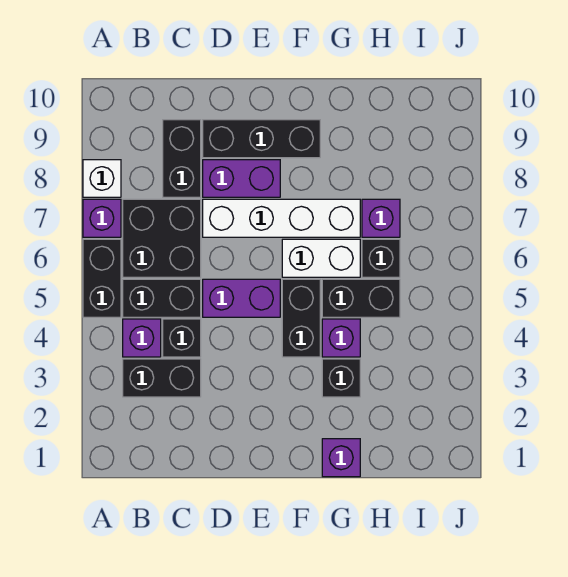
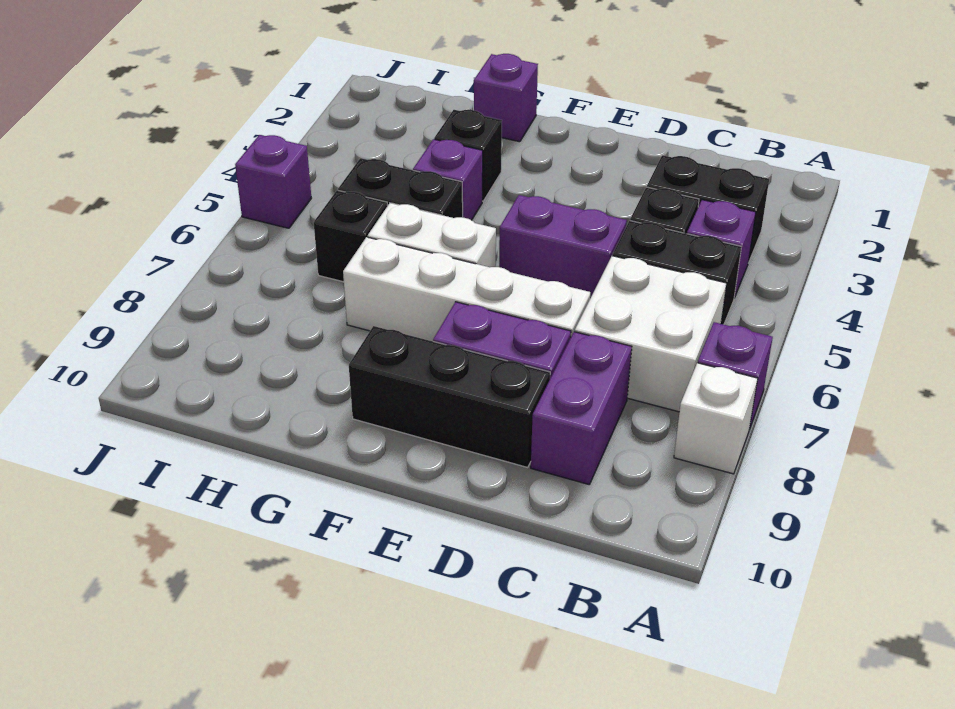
black 1x2 brick [83,239,121,317] -> none
black 2x2 brick [123,199,201,277] -> white 2x2 brick [575,256,726,412]
black 1x2 brick [163,120,201,197] -> purple 1x2 brick [531,332,632,485]
black 1x2 brick [282,279,320,357] -> none
purple 1x1 brick [362,199,400,237] -> purple 1x1 brick moved to [235,135,311,228]

